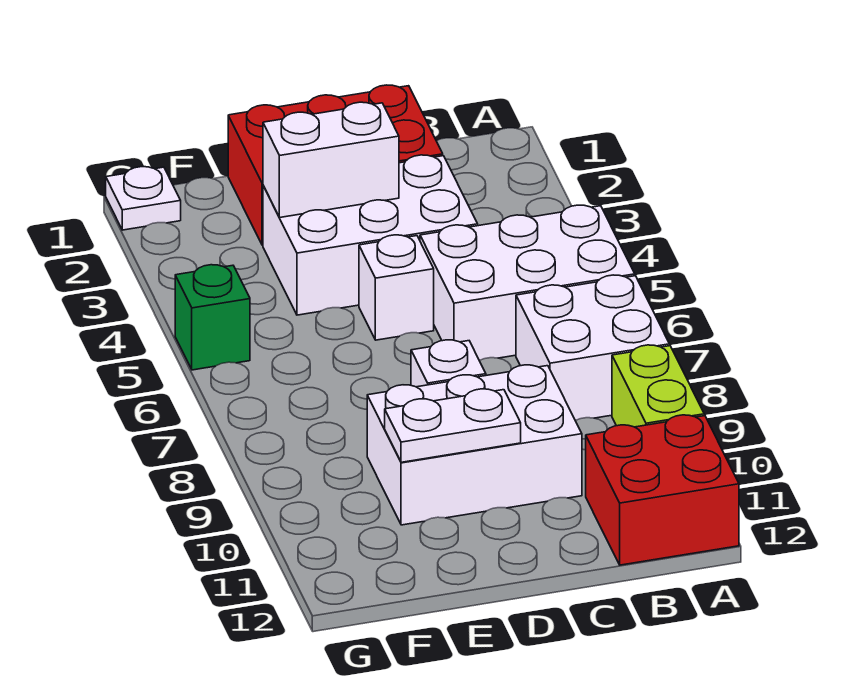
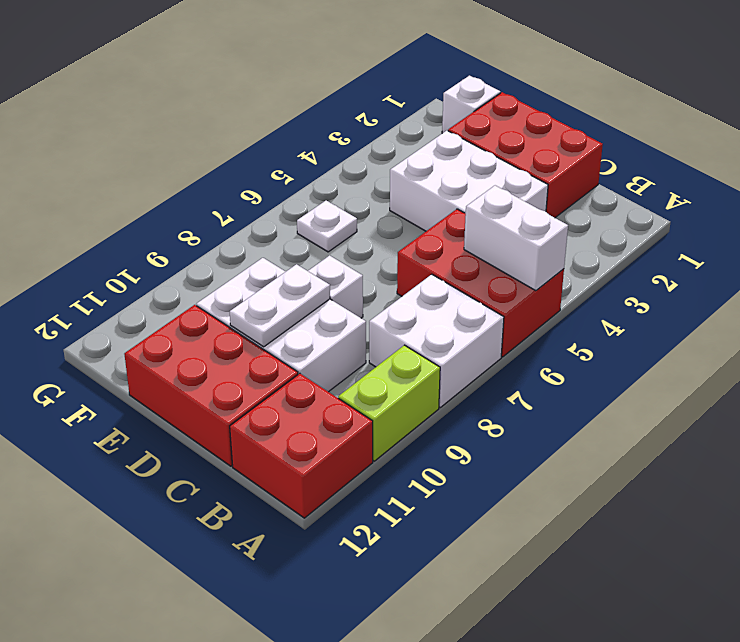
white 2x3 brick [420,205,635,361] -> red 2x3 brick [397,209,564,357]
none -> red 2x3 brick [124,305,298,466]
white 1x2 brick [263,102,399,218] -> white 1x2 brick moved to [464,185,568,291]
white 1x1 brick [359,235,434,340] -> white 1x1 brick moved to [442,76,500,133]
white 1x2 plate [385,389,521,462] -> white 1x2 plate turned to [230,264,330,347]
white 1x1 plate [106,167,181,230] -> white 1x1 plate moved to [297,201,357,252]
green 1x1 brick [175,265,250,370] -> none

